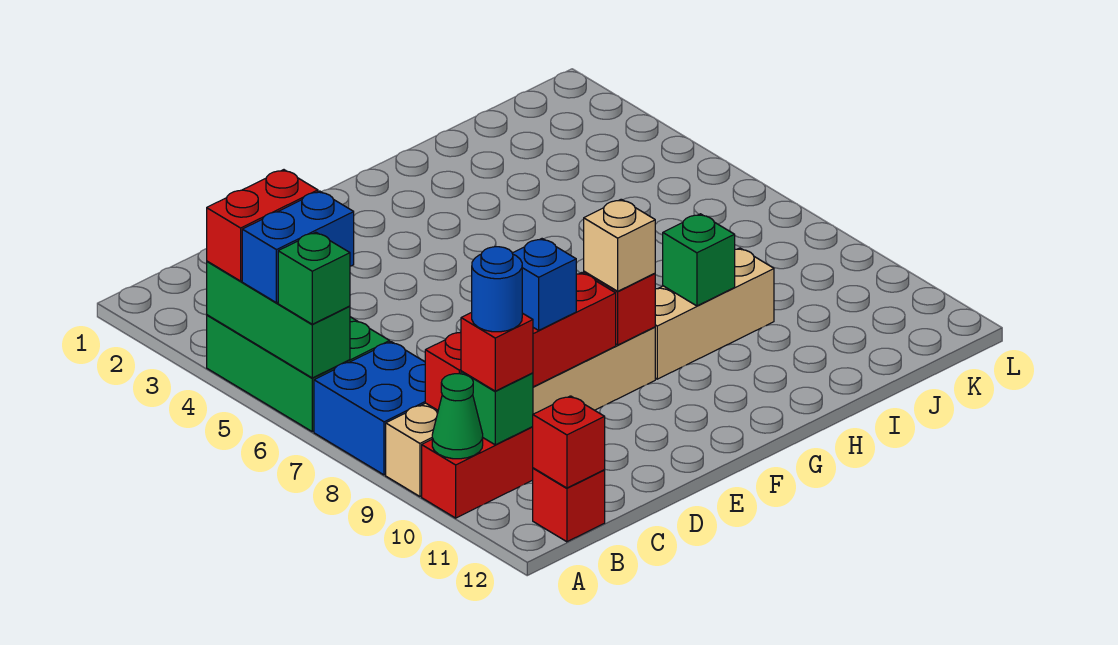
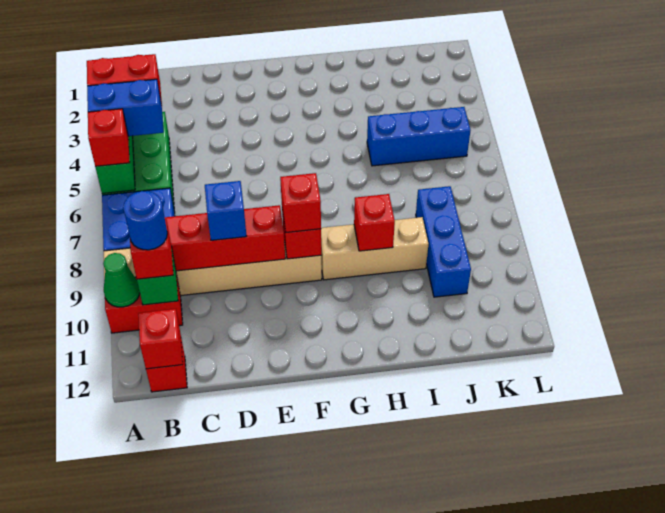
green 1x1 brick [278,232,350,324] -> red 1x1 brick [88,109,130,167]
tan 1x1 brick [584,199,655,291] -> red 1x1 brick [280,173,321,232]
green 1x1 brick [663,214,735,306] -> red 1x1 brick [354,194,395,251]
none -> blue 1x3 brick [367,107,471,166]
none -> blue 1x3 brick [416,186,471,297]

